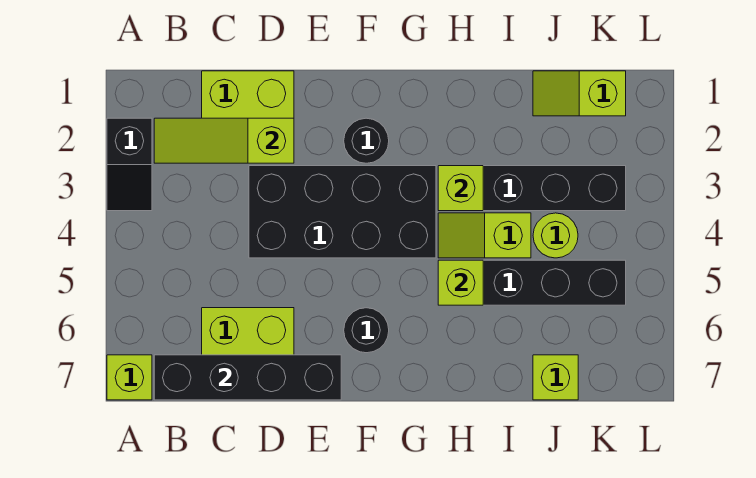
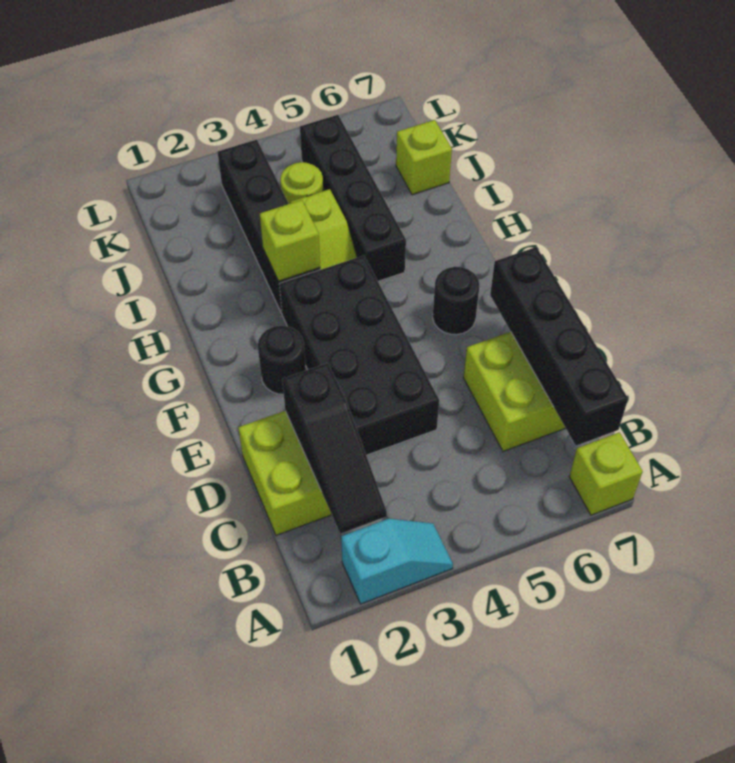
black 1x2 slope [107,118,152,211] -> cyan 1x2 slope [341,519,453,604]
lime 1x3 slope [154,118,294,163] -> black 1x3 slope [282,363,387,534]
lime 1x1 brick [438,260,483,305] -> none
lime 1x2 slope [533,71,626,116] -> none

